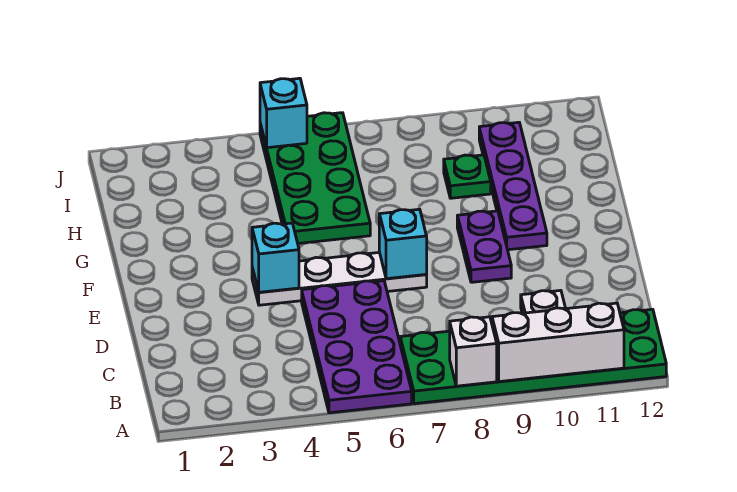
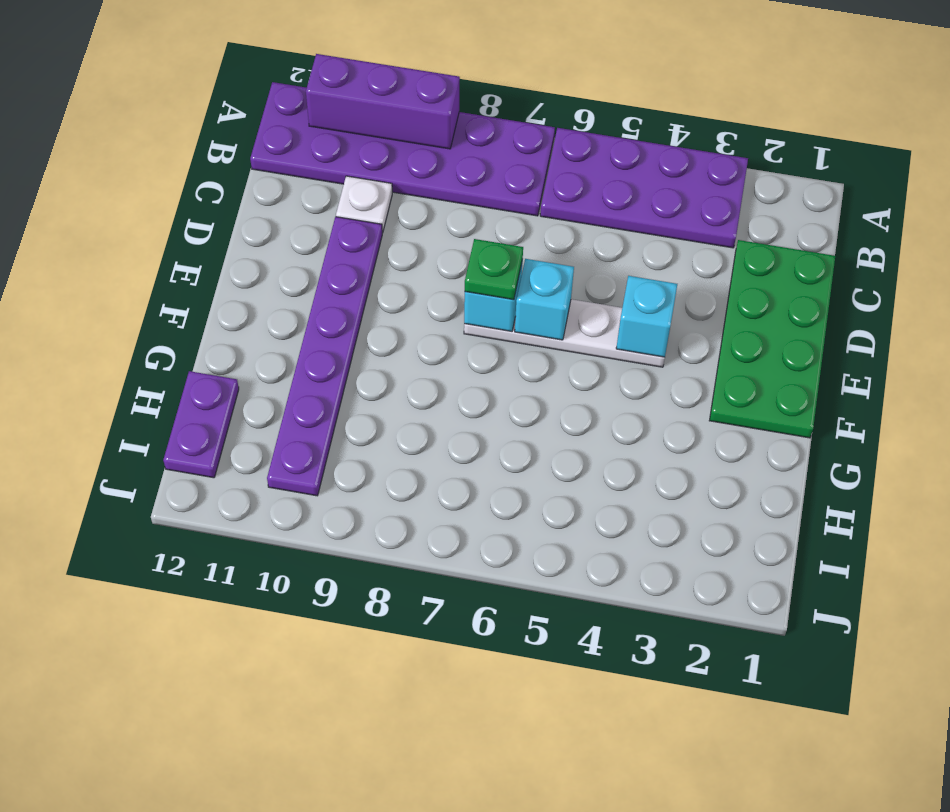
purple 2x4 plate [302,281,412,413] -> purple 2x4 plate turned to [540,128,748,248]
green 2x6 plate [400,309,666,404] -> purple 2x6 plate [250,82,555,216]
white 1x1 brick [450,317,497,386] -> none
white 1x3 brick [492,303,624,382] -> purple 1x3 brick [306,54,460,149]
purple 1x2 plate [457,211,511,282] -> purple 1x2 plate moved to [163,371,239,478]
purple 1x4 plate [479,122,547,250] -> purple 1x6 plate [267,217,382,496]
green 2x4 plate [260,113,370,244] -> green 2x4 plate moved to [709,240,835,438]
green 1x1 plate [444,155,491,198] -> green 1x1 plate moved to [465,239,523,300]
cyan 1x1 brick [260,78,307,148] -> cyan 1x1 brick moved to [515,259,574,340]

